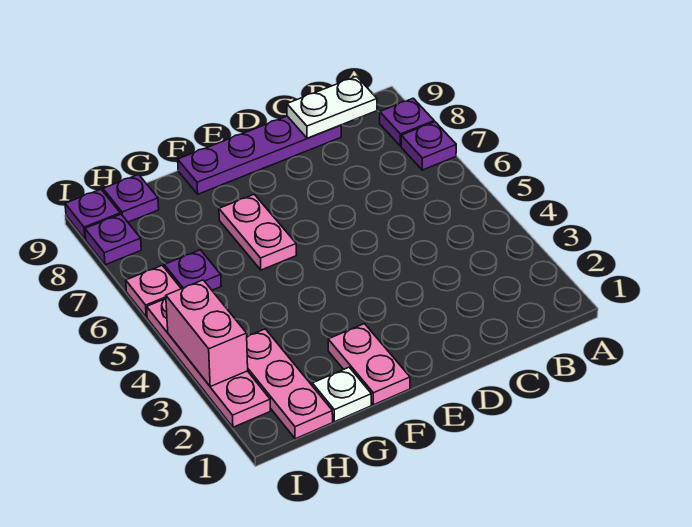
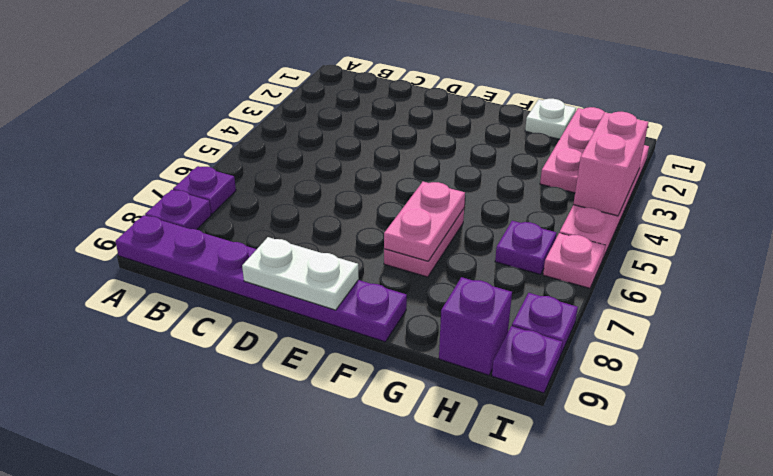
white 1x2 plate [287,77,377,138] -> white 1x2 plate moved to [242,237,359,310]
purple 1x4 plate [178,116,341,194] -> purple 1x6 plate [115,215,407,342]
pink 1x2 plate [328,324,410,405] -> pink 1x2 plate moved to [384,182,465,261]
purple 1x1 plate [103,175,159,222] -> purple 1x1 brick [439,277,512,375]

